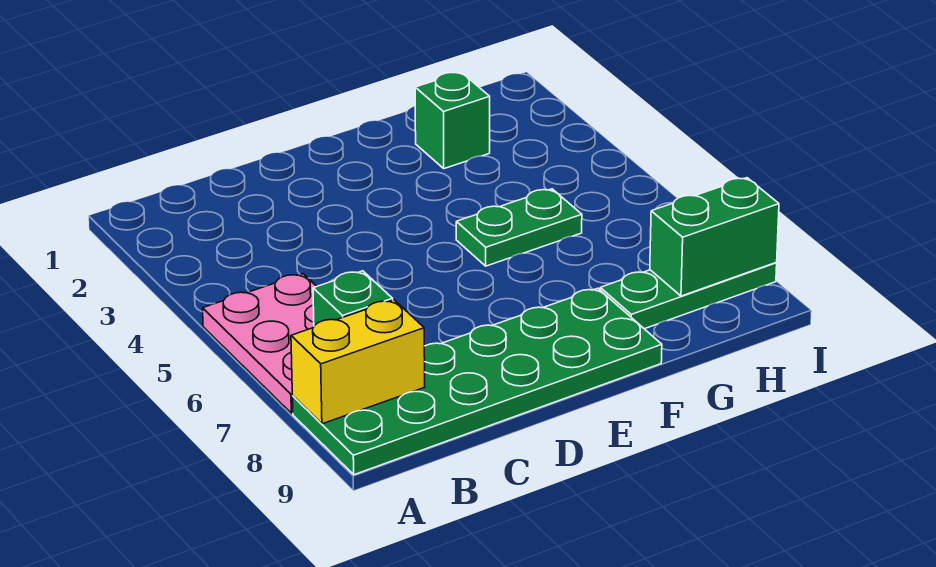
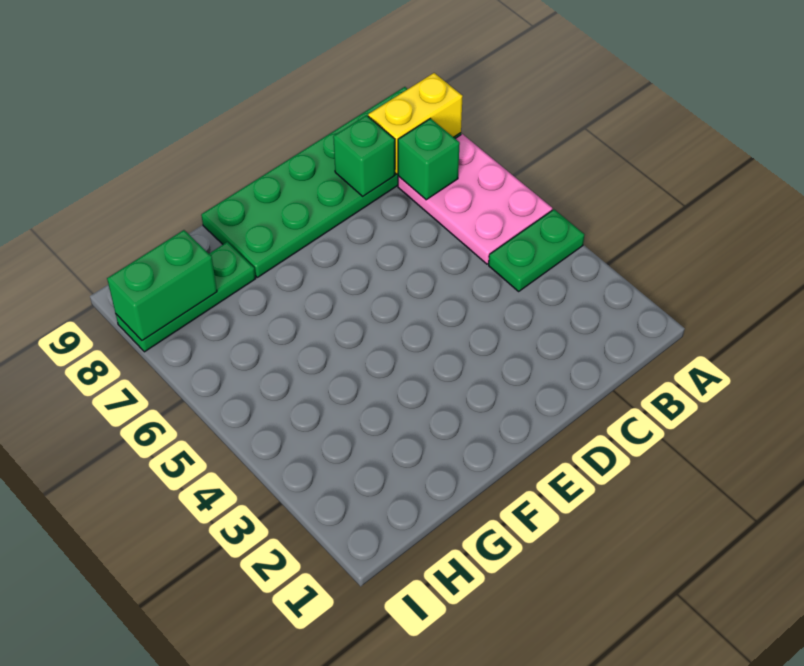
green 1x2 plate [456,189,582,266] -> green 1x2 plate moved to [489,210,584,291]
green 1x1 brick [415,72,490,169] -> green 1x1 brick moved to [333,115,395,196]

